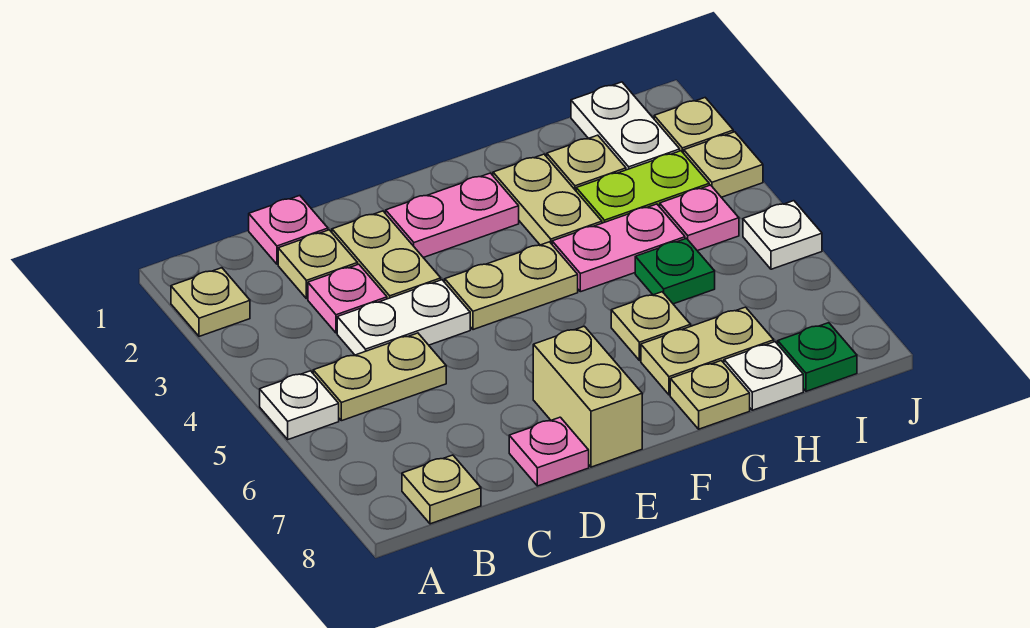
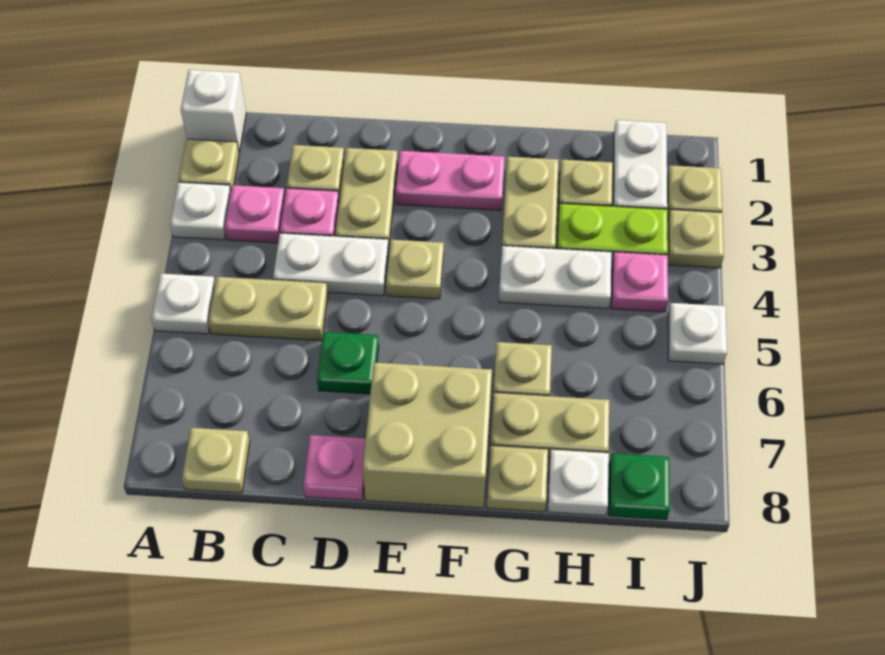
none -> white 1x1 brick [181,70,246,152]
none -> white 1x1 plate [170,182,231,240]
pink 1x1 plate [249,196,328,264] -> pink 1x1 plate moved to [225,185,285,243]
tan 1x2 plate [445,242,578,330] -> tan 1x1 plate [386,240,444,299]
tan 1x2 brick [533,326,642,467] -> tan 2x2 brick [362,362,492,508]
pink 1x2 plate [552,204,685,292] -> white 1x2 plate [499,246,611,309]
green 1x1 plate [635,238,715,304] -> green 1x1 plate moved to [317,332,379,394]

